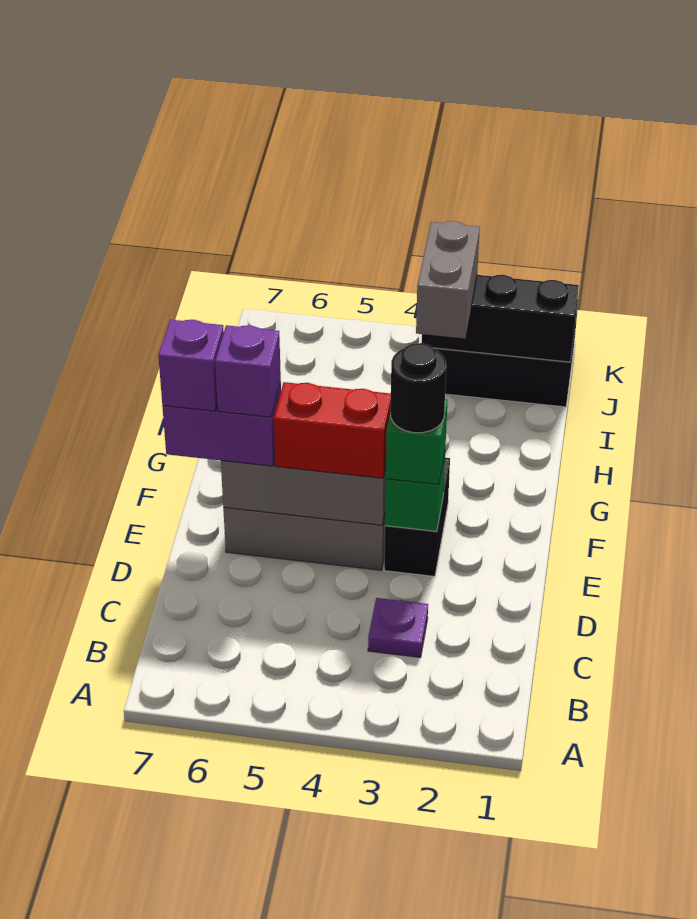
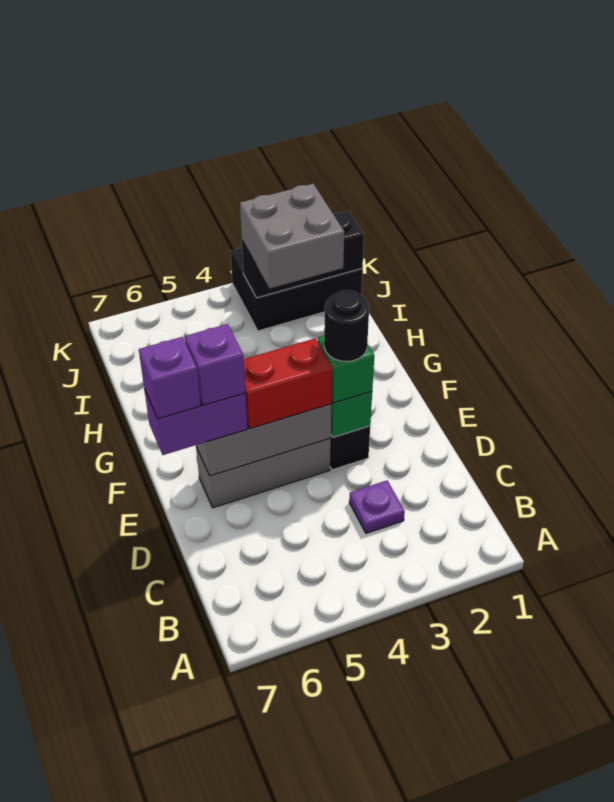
grey 1x2 brick [416,221,480,339] -> grey 2x2 brick [240,184,344,289]

